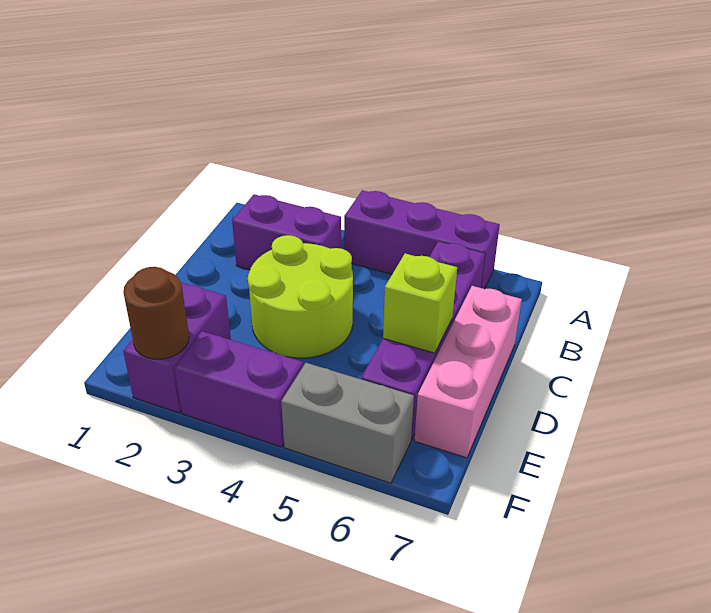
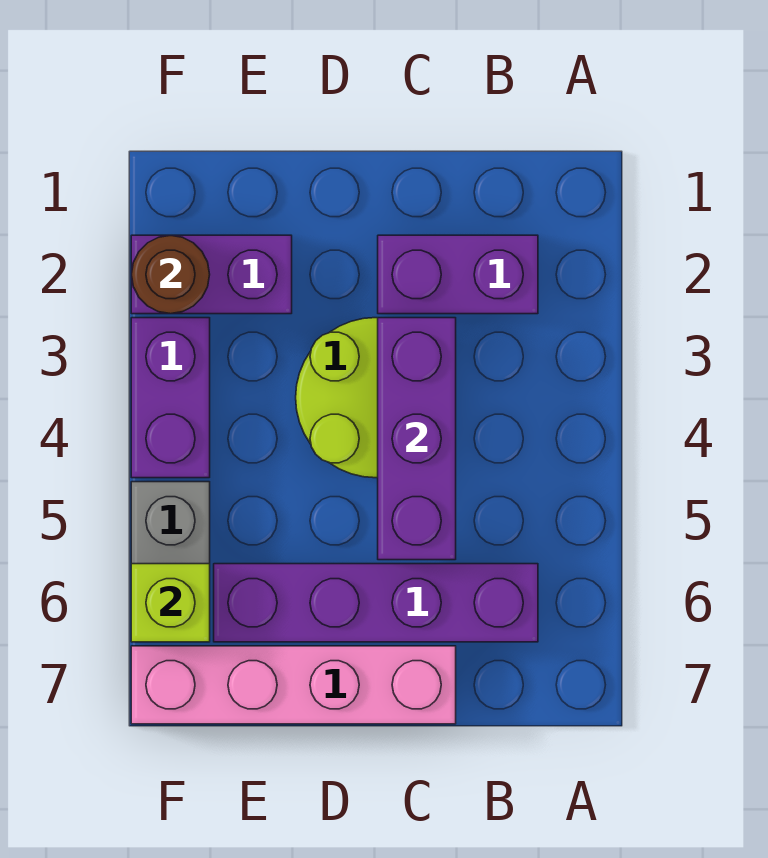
purple 1x3 brick [344,190,500,289] -> purple 1x3 brick moved to [378,318,456,560]
purple 1x2 brick [232,194,341,270] -> purple 1x2 brick turned to [378,235,538,314]
pink 1x3 brick [414,286,522,458] -> pink 1x4 brick [131,646,456,724]
lime 1x1 brick [383,254,457,353] -> lime 1x1 brick moved to [131,564,210,642]

